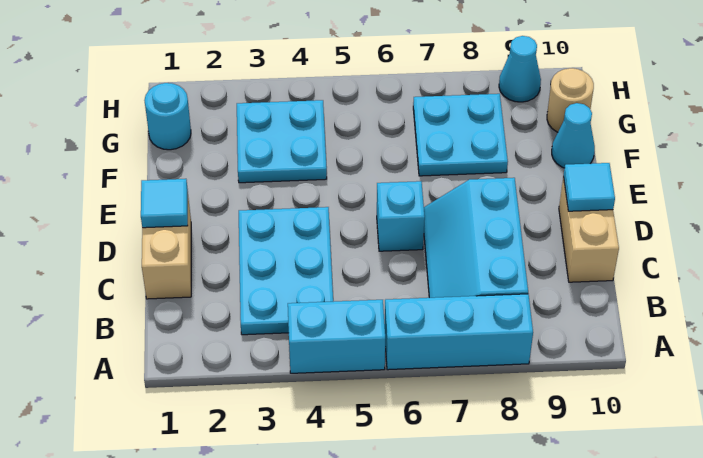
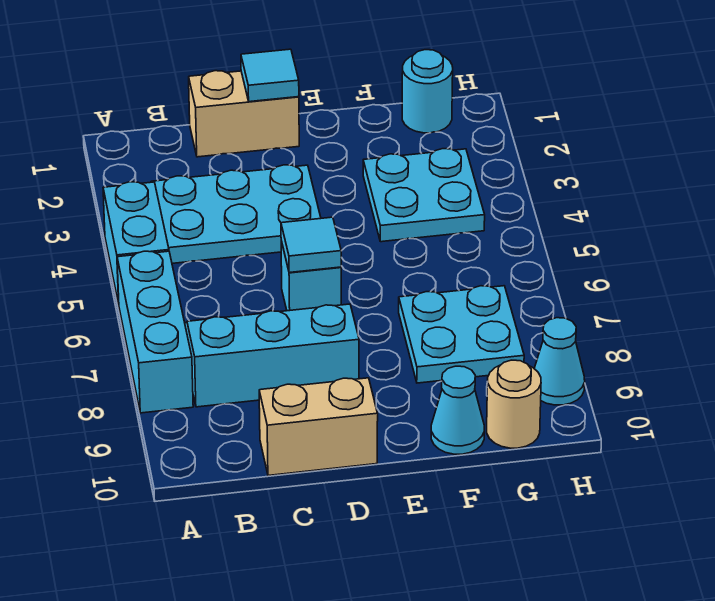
cyan 1x1 tile [563,163,615,211] -> cyan 1x1 tile moved to [281,217,341,273]

